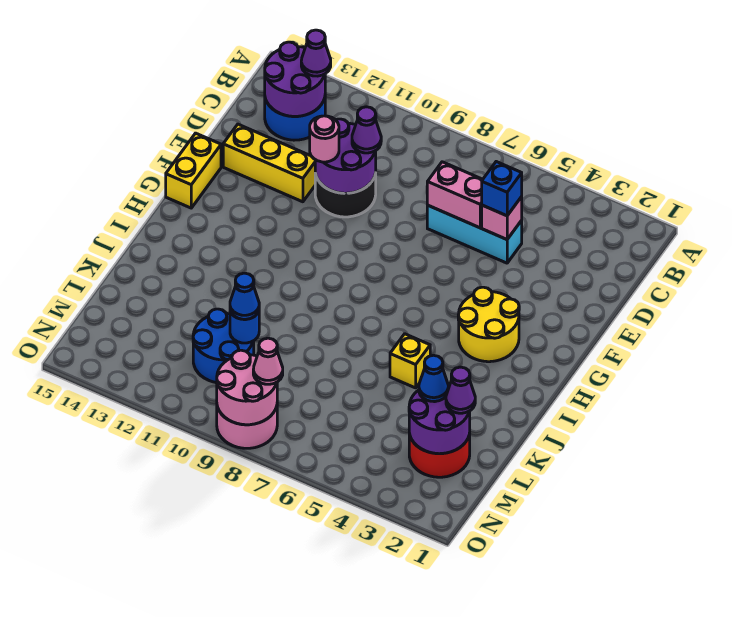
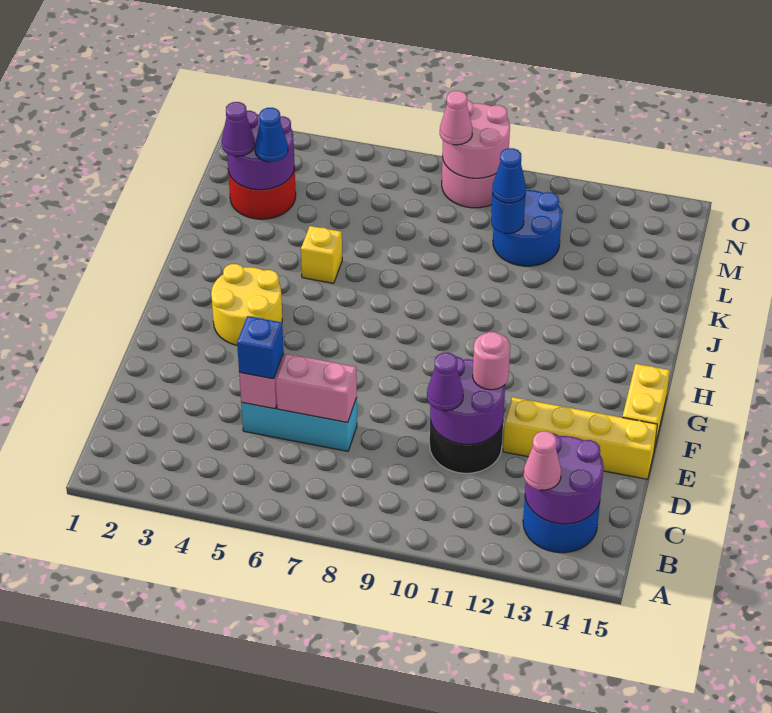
purple 1x1 cone [301,30,331,76] -> pink 1x1 cone [524,431,561,490]
yellow 1x3 brick [223,124,315,202] -> yellow 1x4 brick [503,397,657,479]

